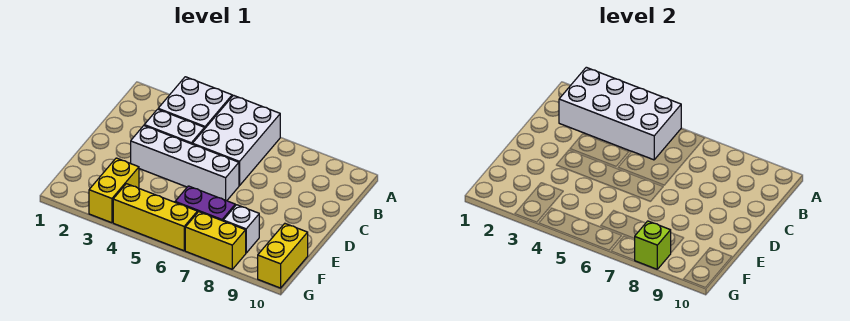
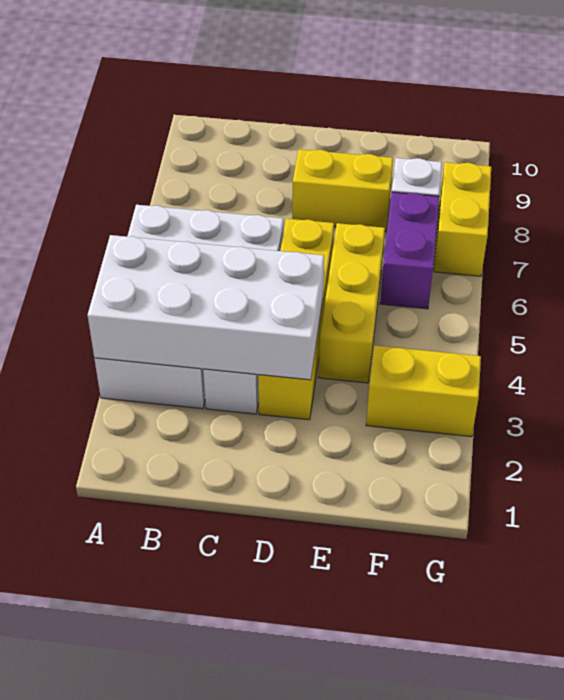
white 2x4 brick [559,67,681,160] -> white 2x4 brick turned to [88,235,324,380]
white 1x4 brick [131,126,239,201] -> yellow 1x4 brick [258,219,334,420]
yellow 1x2 brick [258,224,308,288] -> yellow 1x2 brick moved to [292,149,393,231]
yellow 1x3 brick [113,184,197,251] -> yellow 1x3 brick moved to [318,223,385,383]
lime 1x1 brick [635,221,671,269] -> none

